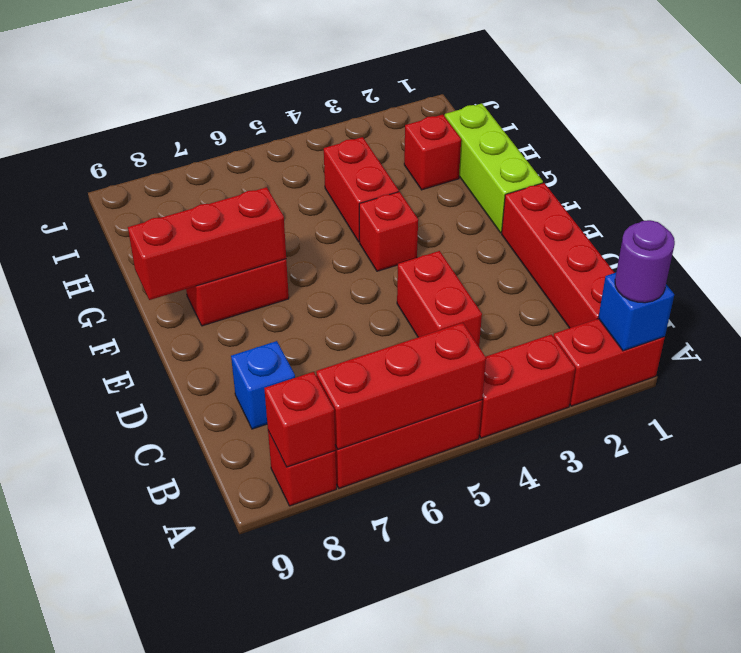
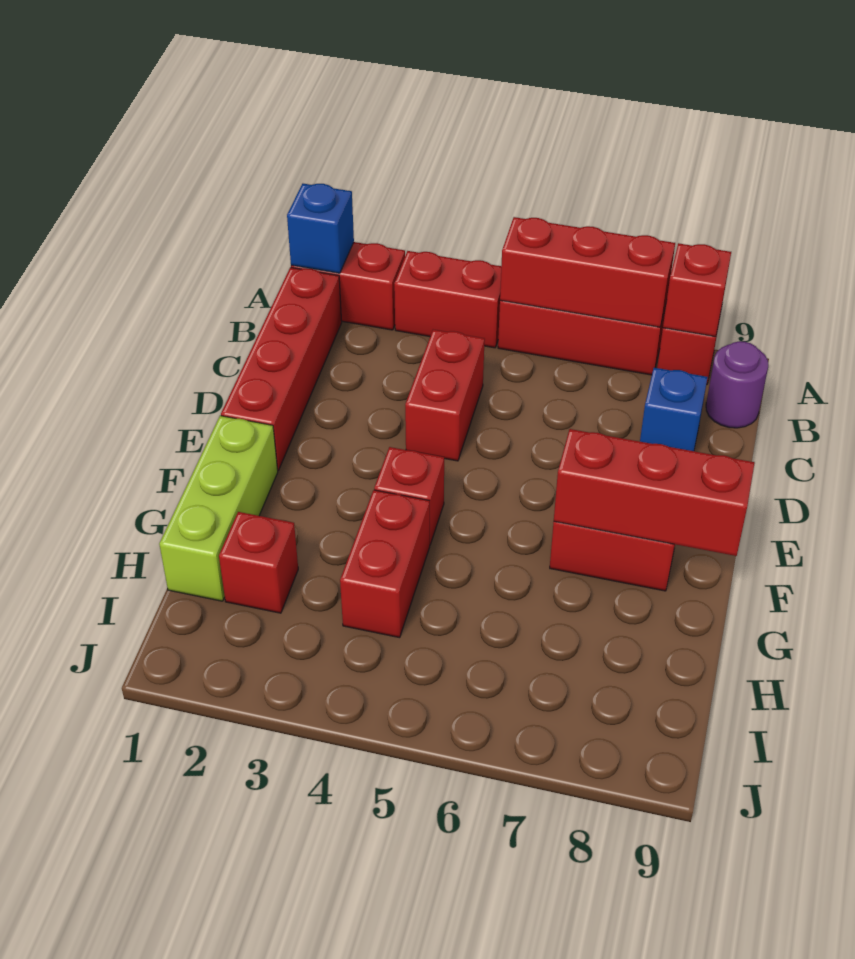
purple 1x1 round brick [615,220,675,303] -> purple 1x1 round brick moved to [706,341,768,428]

